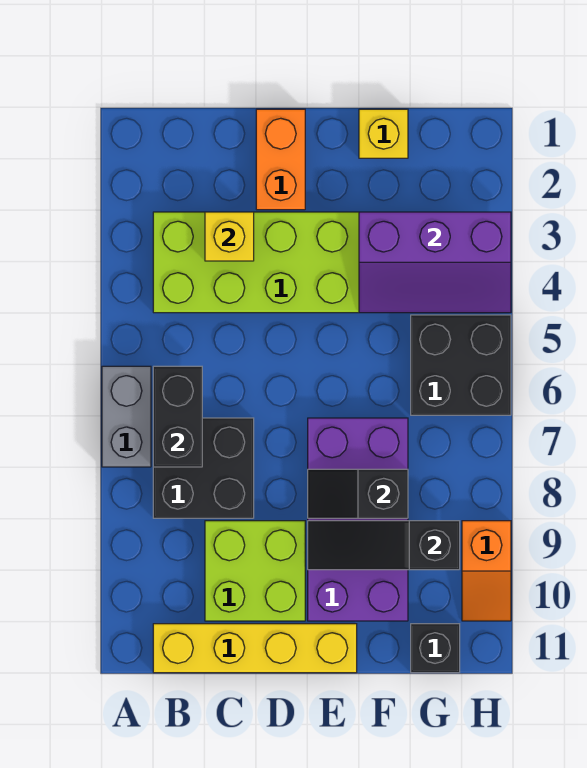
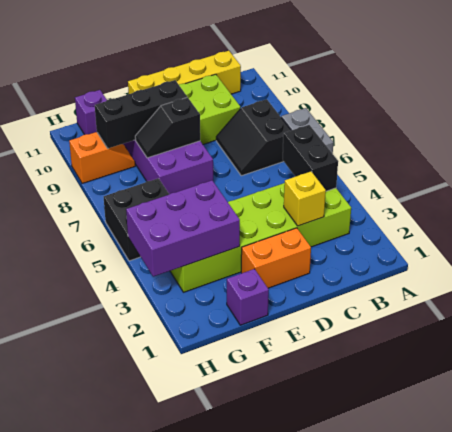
black 1x2 brick [153,366,202,467] -> black 1x2 brick moved to [283,125,338,191]
black 2x2 brick [153,418,254,518] -> black 2x2 slope [216,99,291,176]
orange 1x2 brick [256,109,305,210] -> orange 1x2 brick turned to [241,228,311,288]
black 1x2 slope [308,469,408,518] -> black 1x2 slope turned to [135,97,200,158]
black 1x3 slope [308,521,460,570] -> black 1x3 brick [95,80,187,148]
yellow 1x1 brick [359,109,408,158] -> purple 1x1 brick [227,269,269,325]
purple 2x3 slope [359,212,511,313] -> purple 2x3 brick [126,180,240,277]
black 1x1 brick [411,624,460,673] -> purple 1x1 brick [75,90,107,135]
orange 1x2 slope [462,521,511,621] -> orange 1x2 slope turned to [69,132,135,184]

